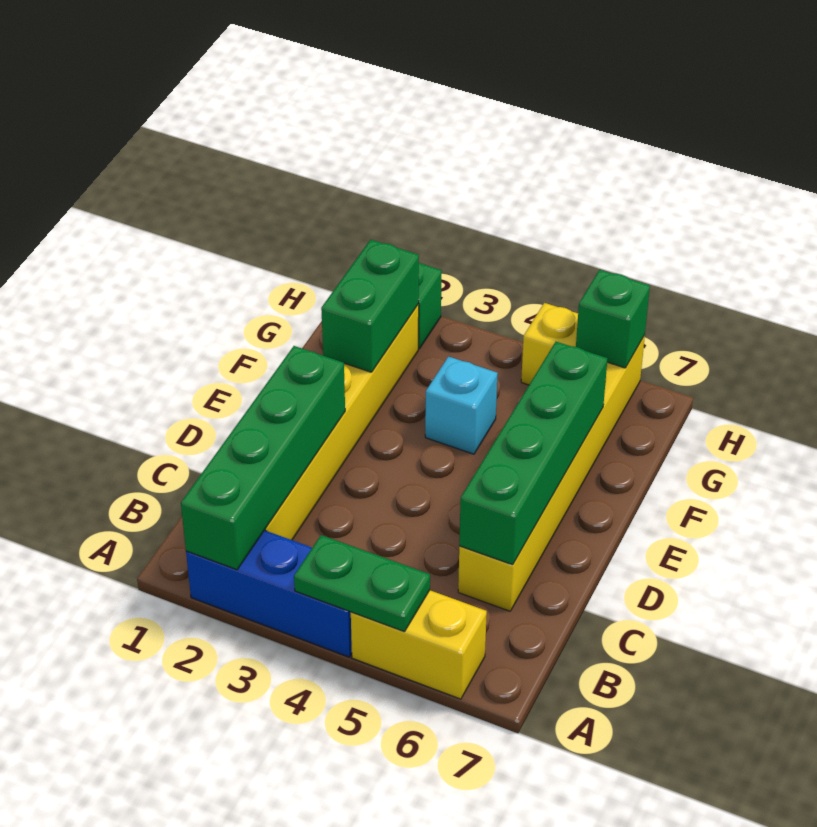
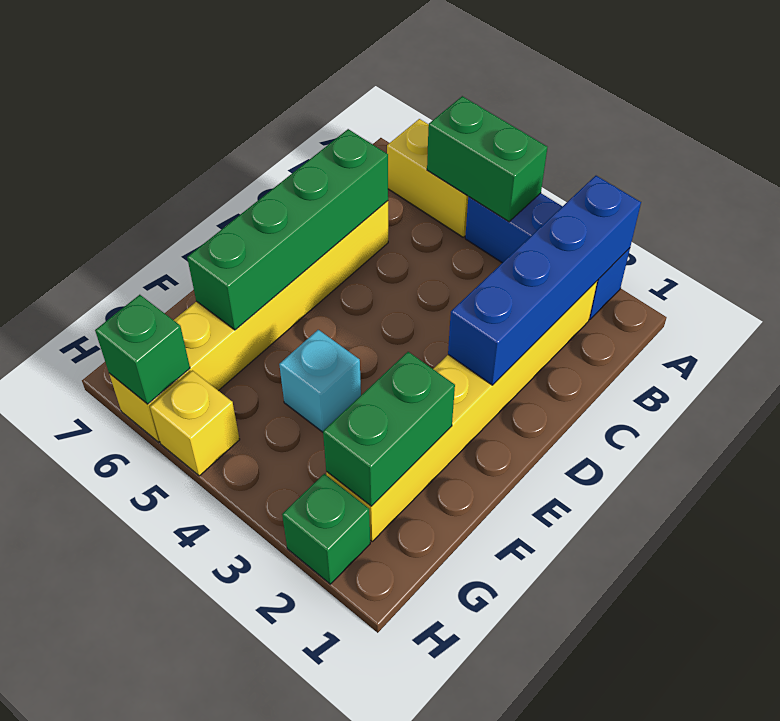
green 1x4 brick [181,346,345,570] -> blue 1x4 brick [448,176,641,385]
green 1x2 plate [294,535,430,632] -> green 1x2 brick [427,96,547,222]

